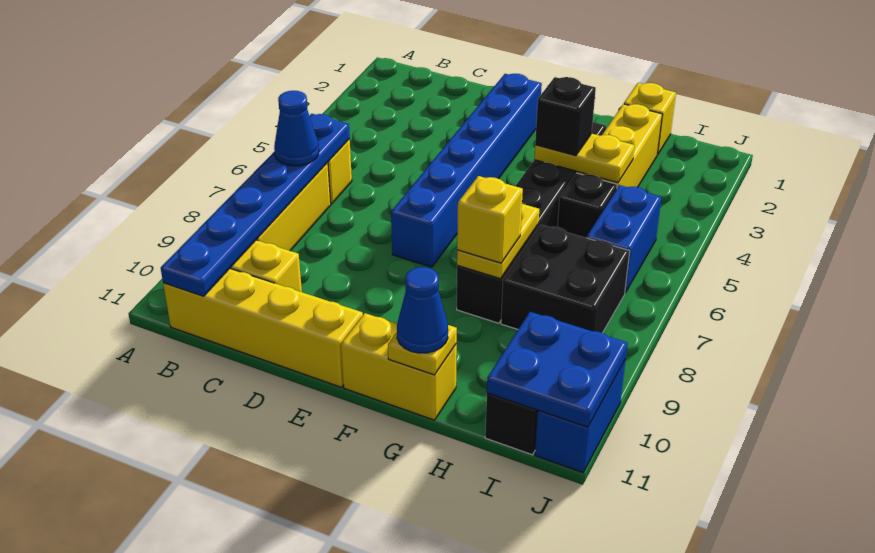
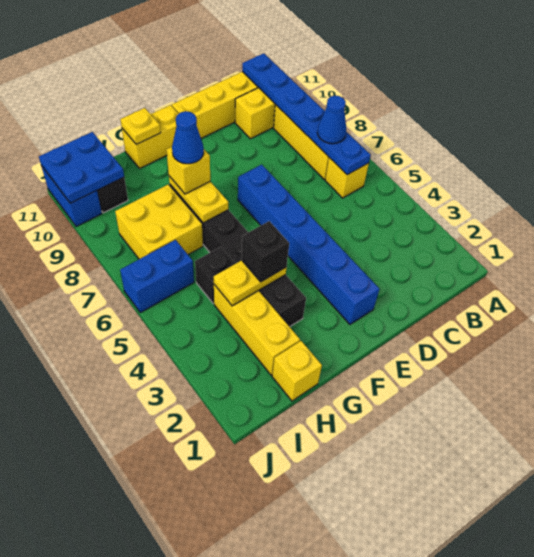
blue 1x1 cone [397,267,448,353] -> blue 1x1 cone moved to [172,111,204,164]
black 2x2 brick [501,225,630,333] -> yellow 2x2 brick [115,185,203,259]
blue 1x2 brick [587,185,662,293] -> blue 1x2 brick turned to [120,240,194,313]

